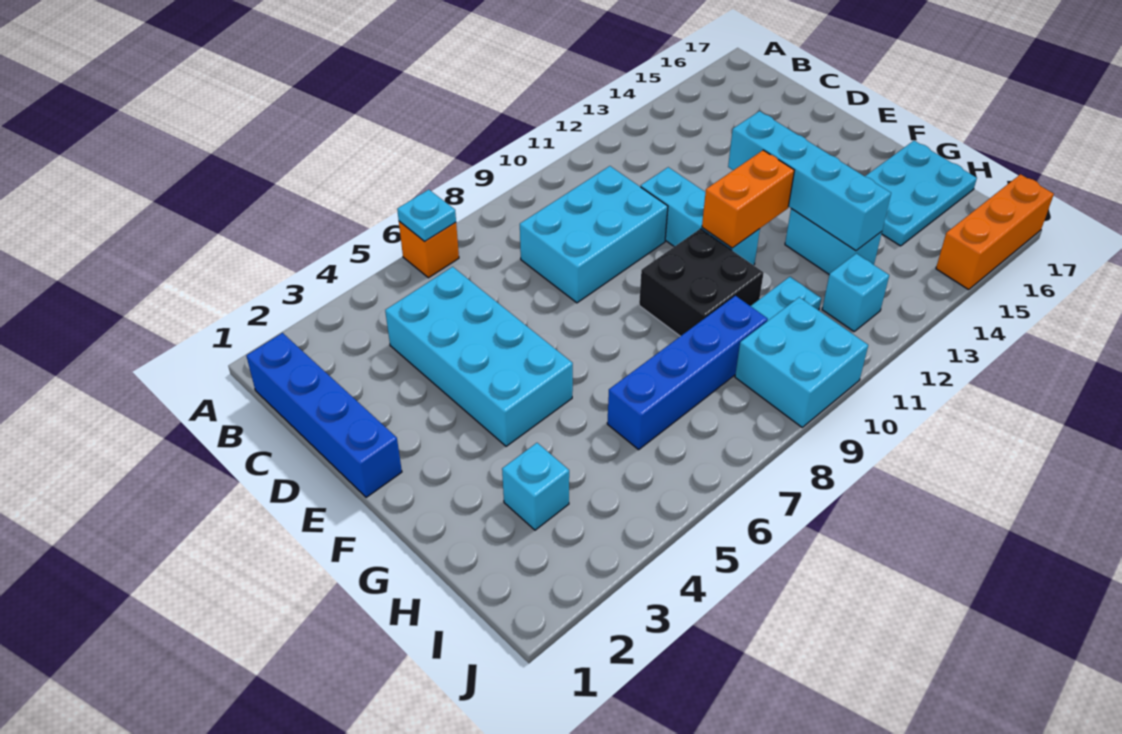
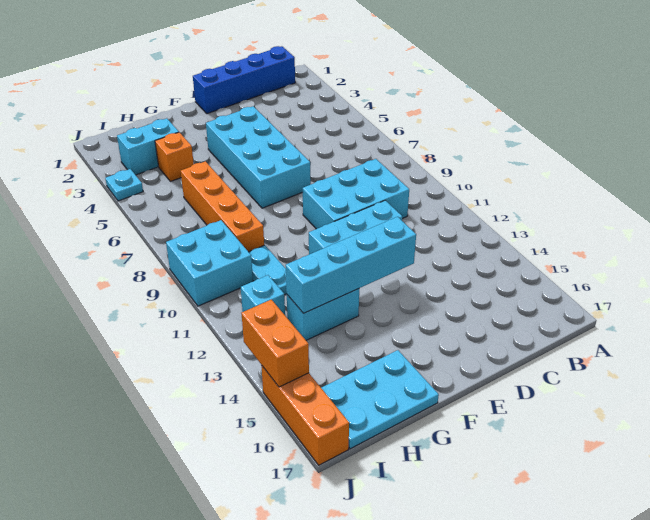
orange 1x1 brick [399,221,459,278] -> orange 1x1 brick moved to [155,132,194,182]
cyan 1x1 plate [397,190,456,241] -> cyan 1x1 plate moved to [105,169,143,201]
cyan 2x4 brick [385,267,573,446] -> cyan 2x4 brick turned to [206,106,311,208]
cyan 2x3 brick [520,166,668,303] -> cyan 2x3 brick turned to [302,159,409,229]
black 2x2 brick [639,229,764,336] -> none
orange 1x2 brick [702,150,794,248] -> orange 1x2 brick moved to [241,299,309,387]
cyan 2x3 plate [865,141,977,246] -> cyan 2x3 plate turned to [321,350,439,449]
cyan 1x1 brick [502,443,569,530] -> cyan 1x2 brick [117,118,179,175]
blue 1x4 brick [607,296,768,450] -> orange 1x4 brick [181,161,264,252]

